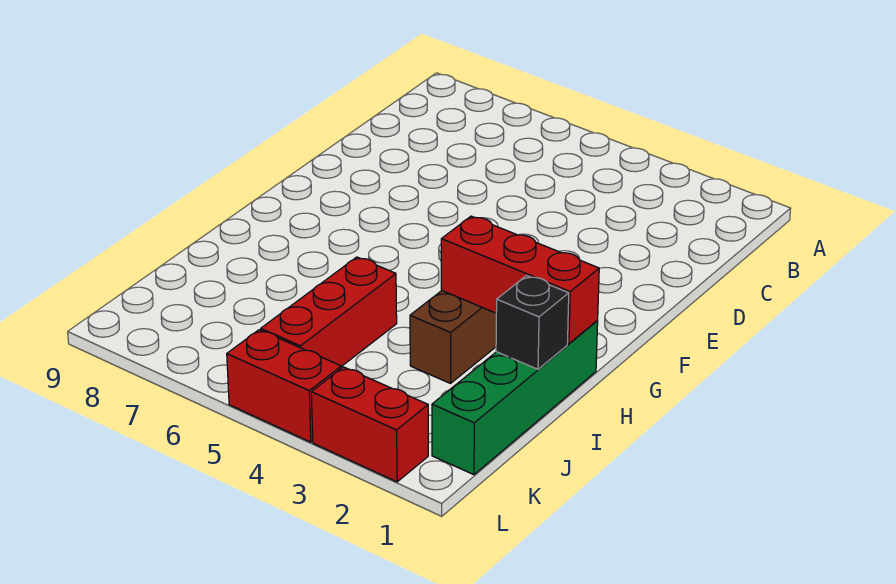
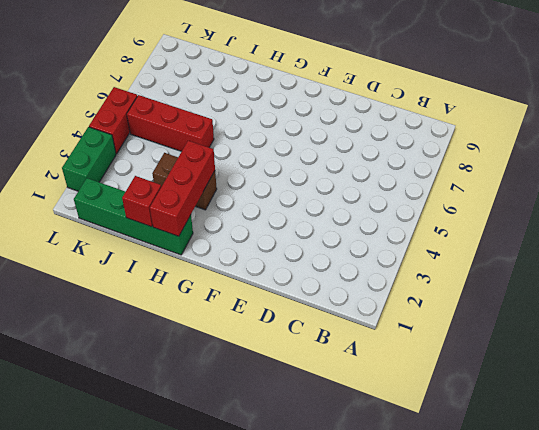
black 1x1 brick [496,276,569,369] -> red 1x1 brick [122,176,161,227]
red 1x2 brick [311,367,428,482] -> green 1x2 brick [62,127,116,191]

